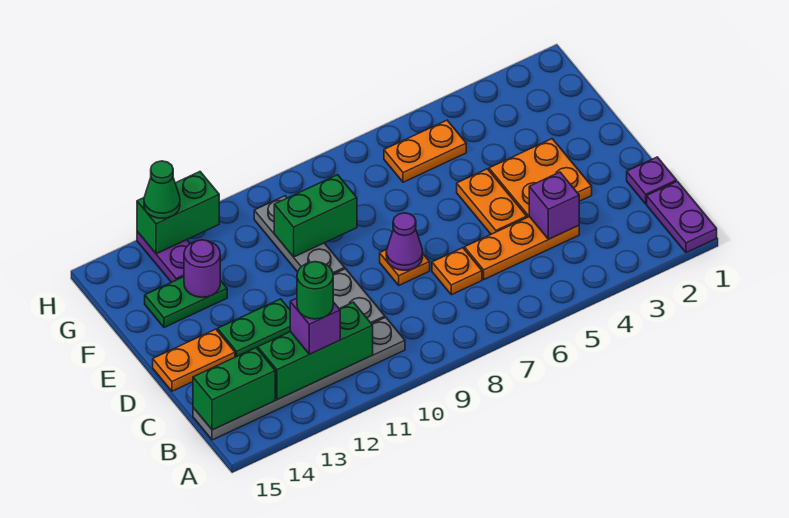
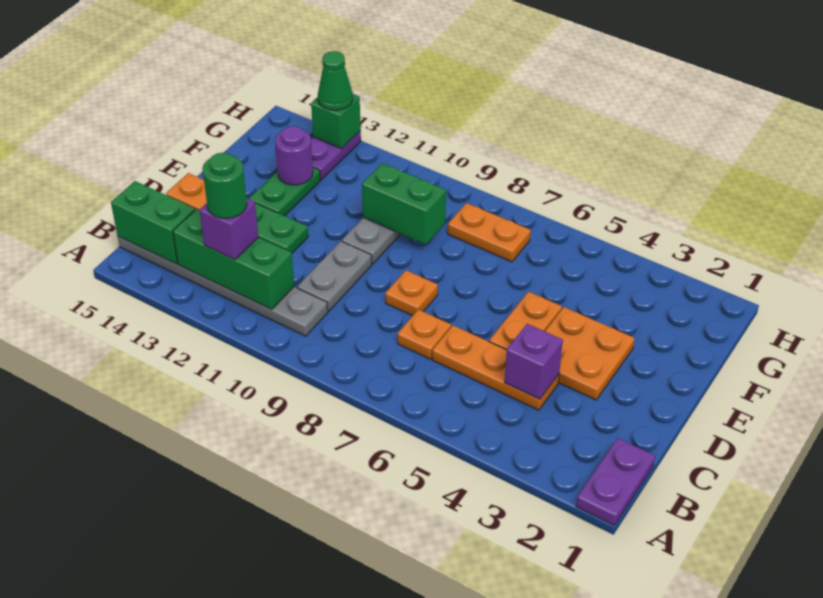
purple 1x1 plate [627,157,677,204] -> none
purple 1x1 cone [386,213,423,270] -> none
green 1x2 plate [145,277,227,328] -> green 1x2 plate turned to [249,168,320,216]
orange 1x2 plate [384,120,466,182] -> orange 1x2 plate moved to [448,203,531,262]
green 1x2 brick [137,172,219,254] -> green 1x1 brick [311,94,361,149]

